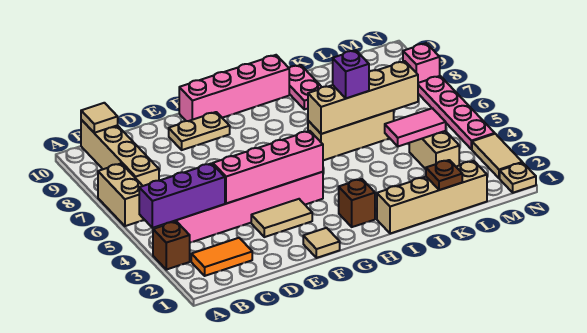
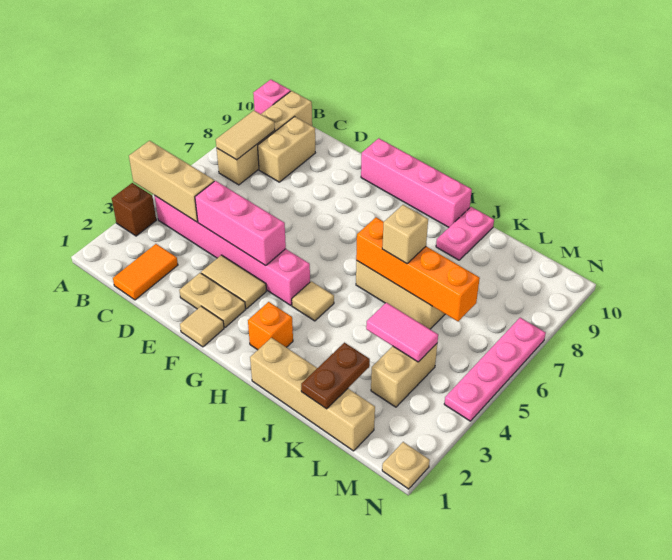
purple 1x3 brick [139,163,225,228] -> tan 1x3 brick [129,141,214,222]
tan 1x2 brick [98,164,144,226] -> tan 1x2 brick moved to [258,117,315,182]
orange 1x2 tile [191,238,252,276] -> orange 1x2 tile turned to [113,244,178,300]
tan 1x1 tile [81,103,118,133] -> tan 1x1 tile moved to [292,281,334,321]
pink 1x4 brick [213,131,323,204] -> pink 1x3 brick [195,181,286,266]
tan 1x2 plate [169,112,230,150] -> tan 1x2 plate moved to [179,273,246,327]
brown 1x1 brick [339,179,375,227] -> orange 1x1 brick [248,302,293,350]
tan 1x4 brick [308,61,418,134] -> orange 1x4 brick [356,217,480,321]
purple 1x1 brick [333,50,369,98] -> tan 1x1 brick [382,205,428,264]
brown 1x1 plate [426,160,462,190] -> brown 1x2 plate [301,343,370,409]
tan 1x2 tile [472,134,522,178] -> tan 1x2 tile moved to [216,111,275,160]
pink 1x1 brick [403,43,440,83] -> pink 1x1 brick moved to [253,80,291,114]

